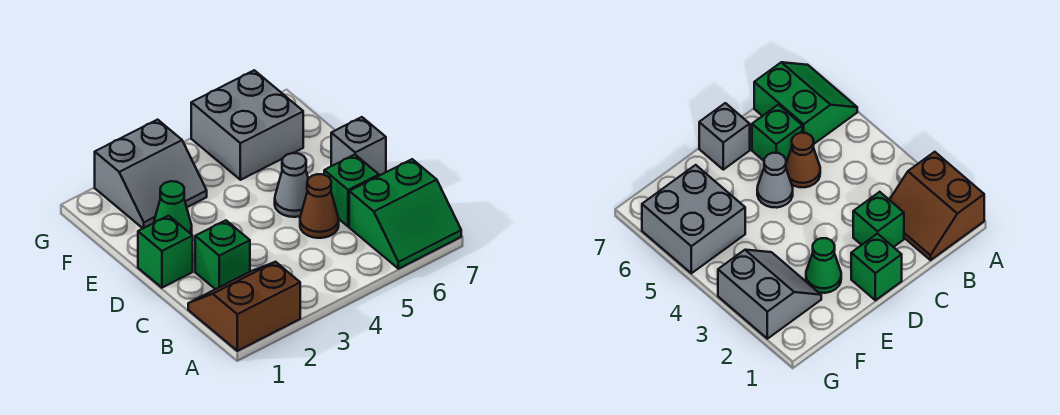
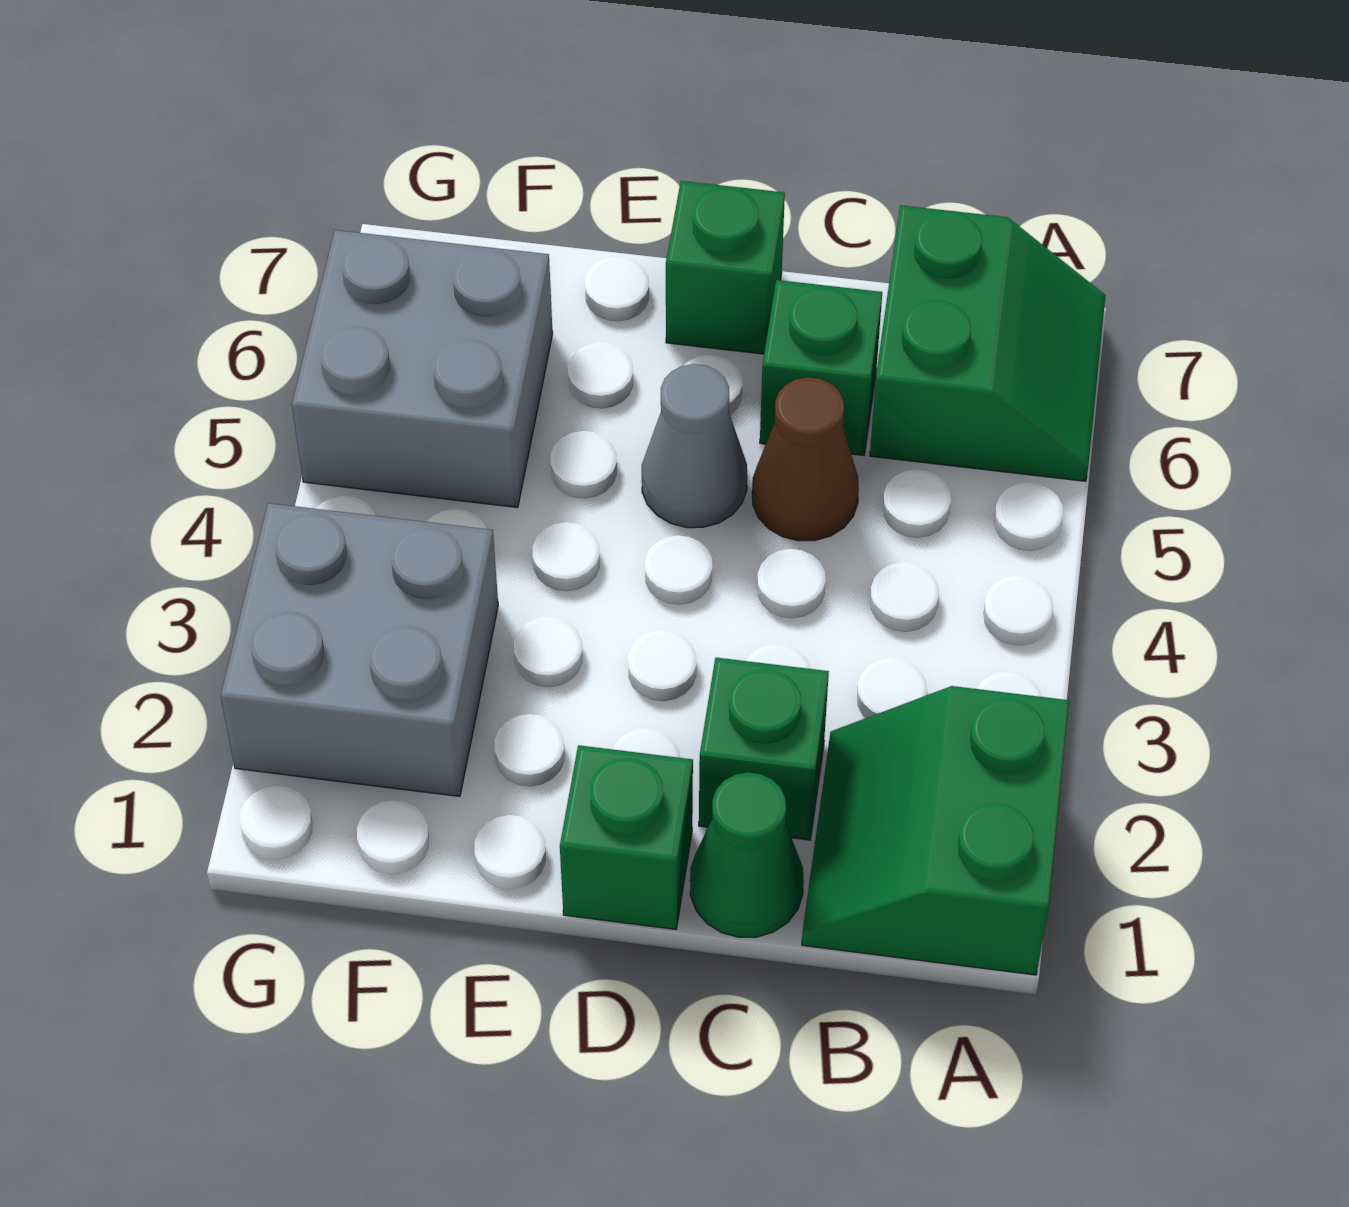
brown 2x2 slope [188,262,300,351] -> green 2x2 slope [802,686,1069,975]
grey 1x1 brick [331,117,386,176] -> green 1x1 brick [666,181,785,354]
green 1x1 cone [154,181,192,234] -> green 1x1 cone moved to [690,772,804,937]
grey 2x2 slope [95,120,207,228] -> grey 2x2 brick [221,503,498,796]

